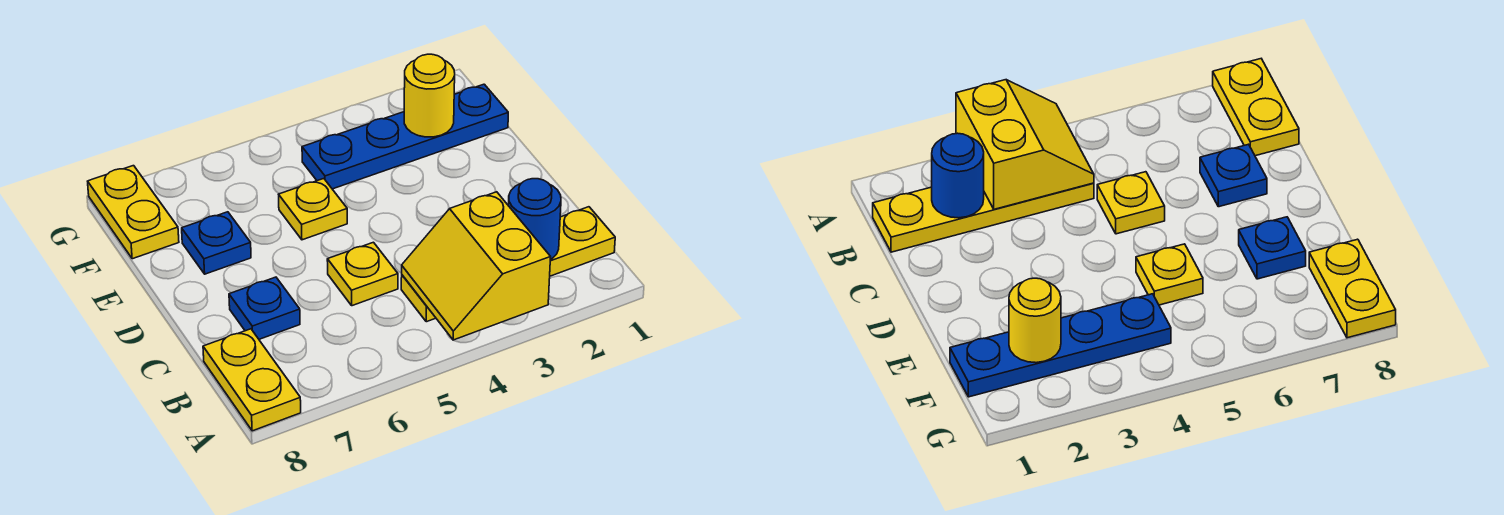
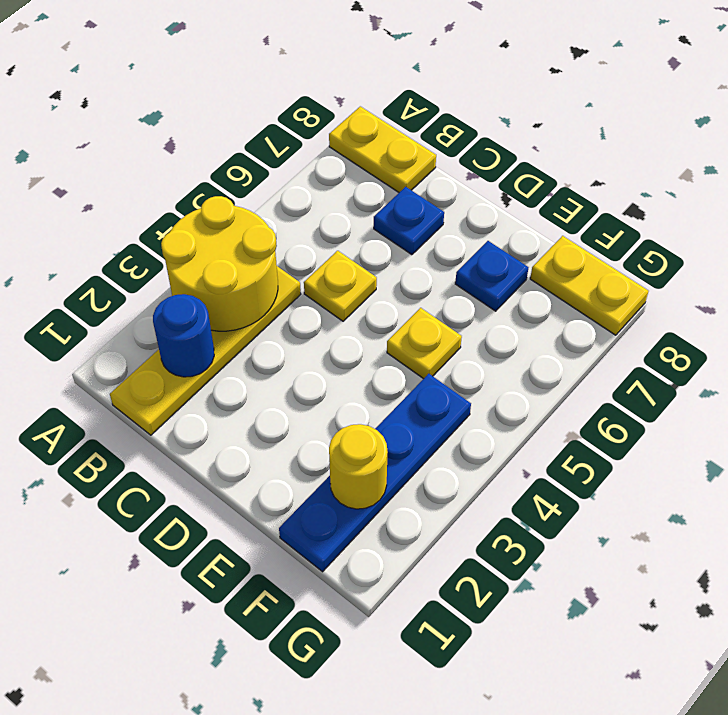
yellow 2x2 slope [402,192,551,340] -> yellow 2x2 round brick [161,196,278,331]

